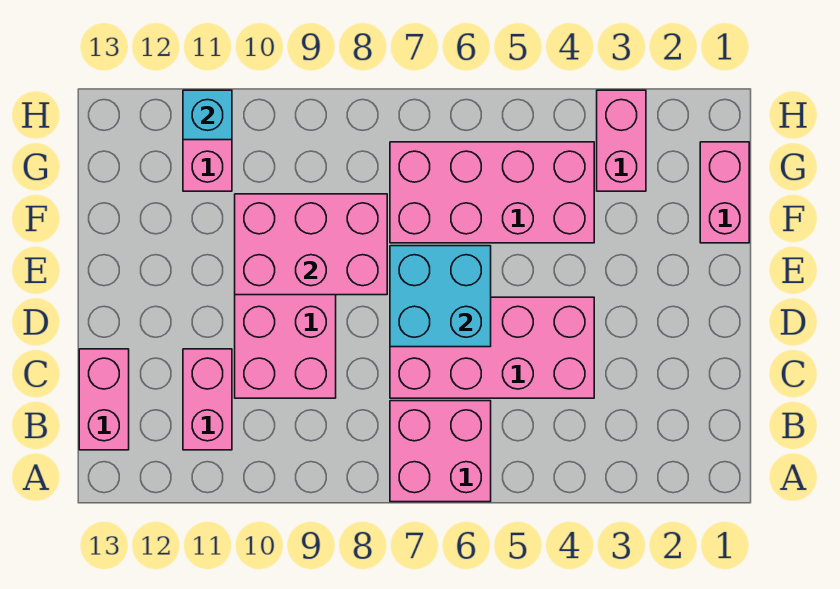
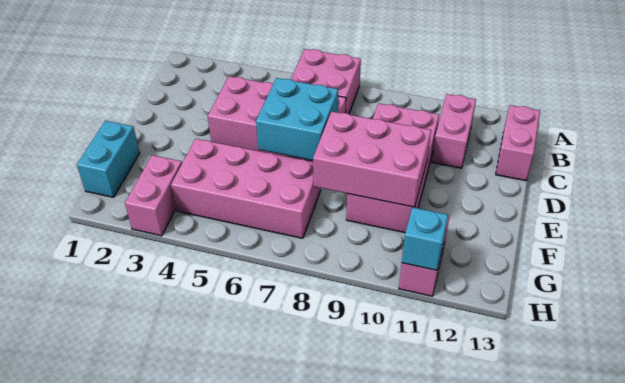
pink 1x2 brick [700,142,749,243] -> cyan 1x2 brick [77,121,140,197]

